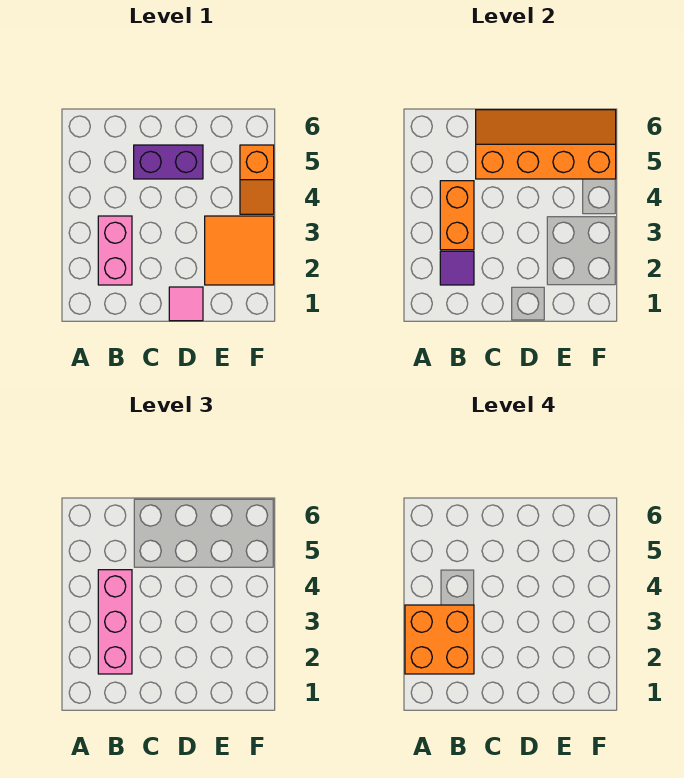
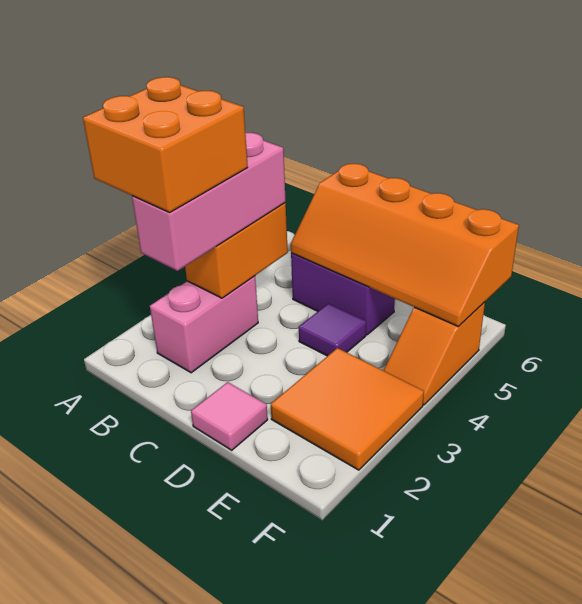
purple 1x1 tile [440,251,474,285] -> purple 1x1 tile moved to [299,303,366,356]
orange 2x4 slope [476,110,616,179] -> orange 2x4 slope turned to [291,164,519,327]

